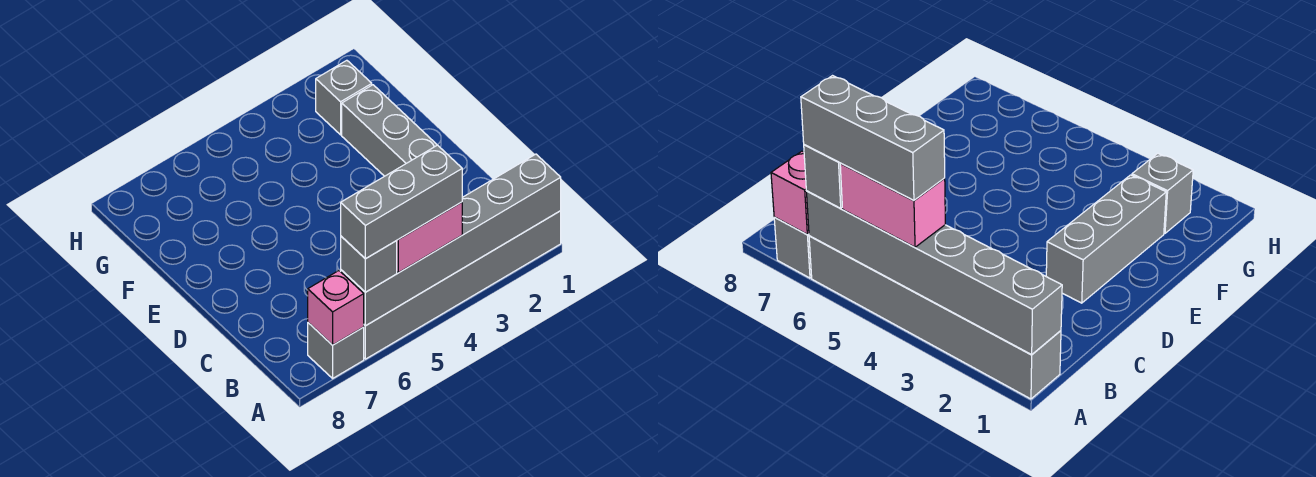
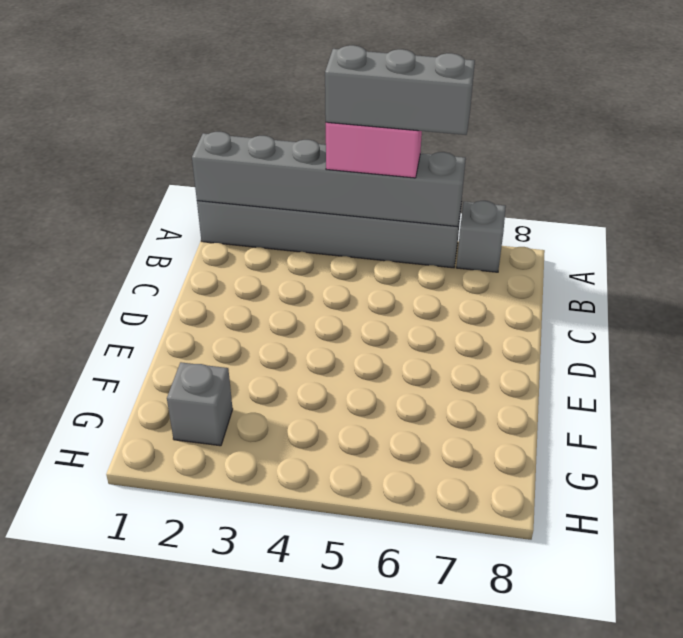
grey 1x1 brick [341,236,397,292] -> none
pink 1x1 brick [308,271,364,345] -> none
grey 1x3 brick [342,85,437,176] -> none

